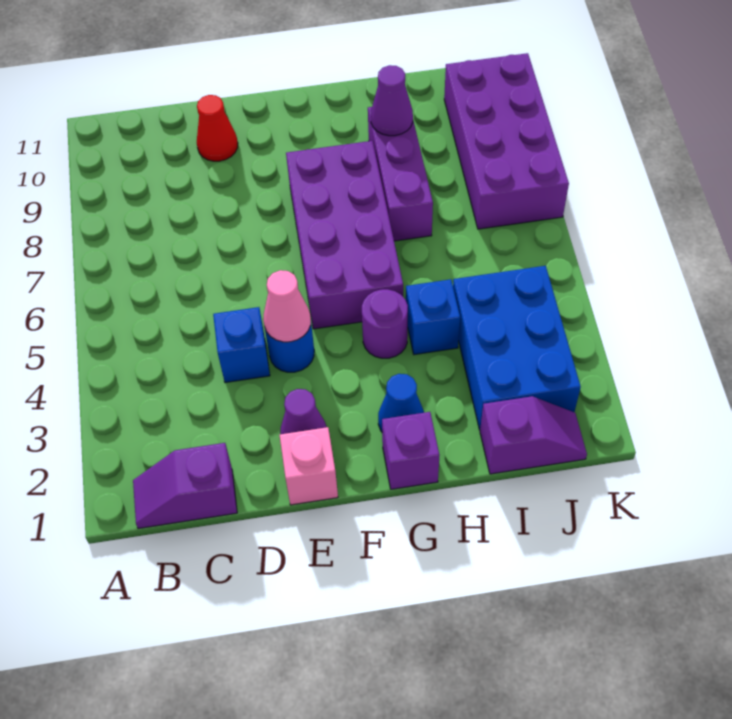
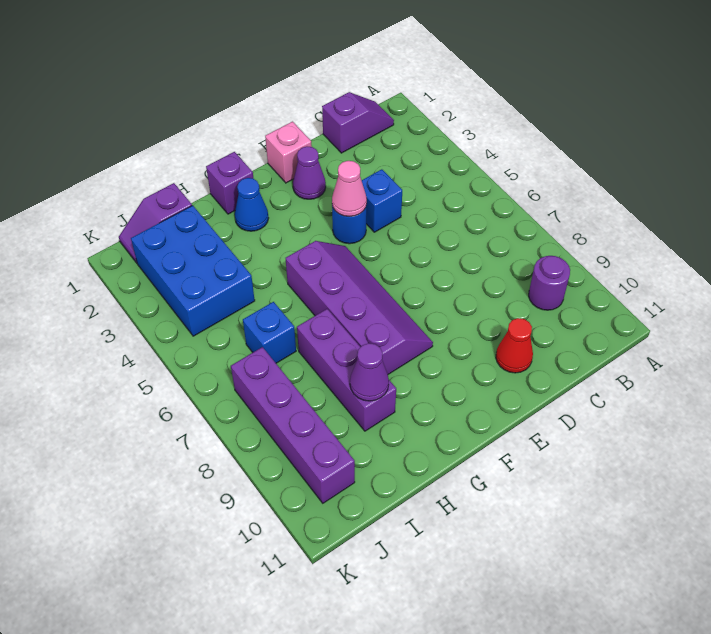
purple 2x4 brick [286,141,403,329] -> purple 2x4 slope [286,241,433,374]
purple 1x1 round brick [362,289,408,358] -> purple 1x1 round brick moved to [529,256,570,310]
blue 1x1 brick [406,279,460,355] -> blue 1x1 brick moved to [243,302,296,363]
purple 2x4 brick [444,53,569,229] -> purple 1x4 brick [231,347,355,503]

